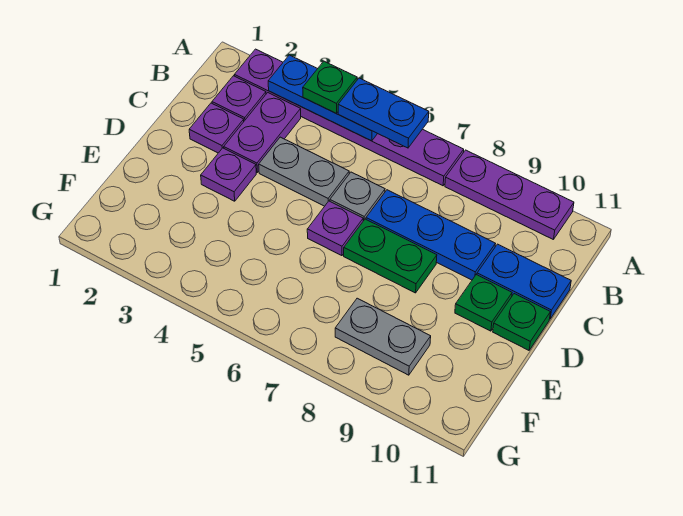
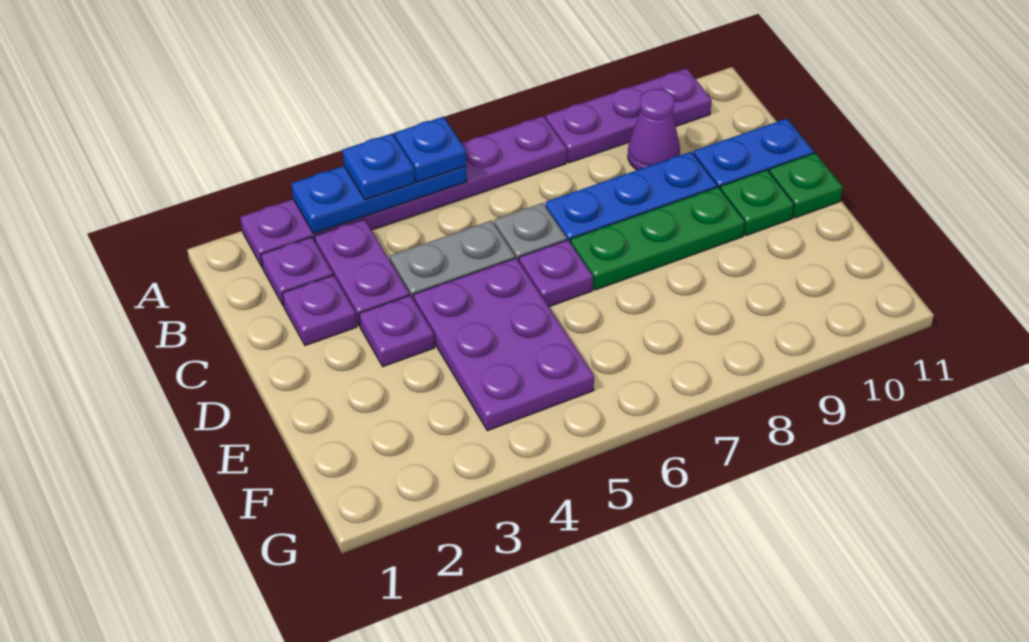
green 1x1 plate [303,61,357,113] -> blue 1x1 plate [343,134,415,200]
blue 1x2 plate [338,78,429,148] -> blue 1x1 plate [395,117,466,182]
none -> purple 1x1 cone [628,89,680,170]
none -> purple 2x3 plate [413,258,594,431]
green 1x2 plate [344,219,437,293] -> green 1x3 plate [571,187,745,290]
grey 1x2 plate [335,298,431,375] -> none

